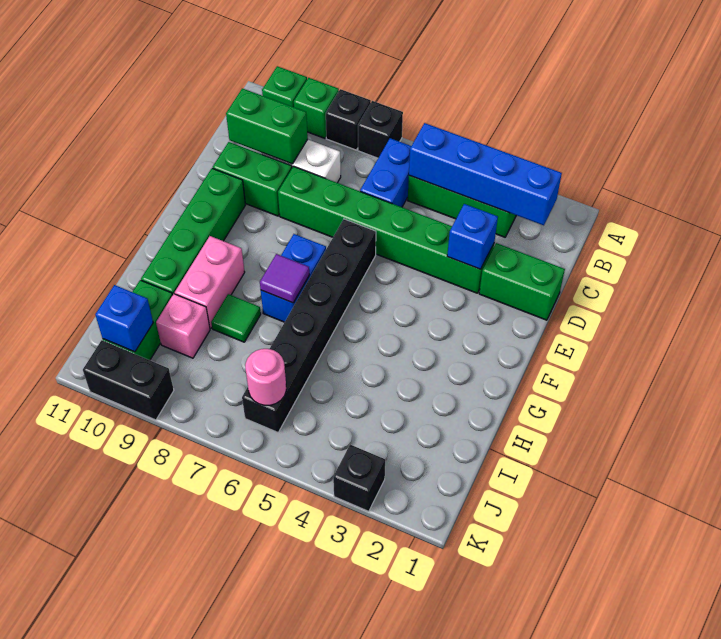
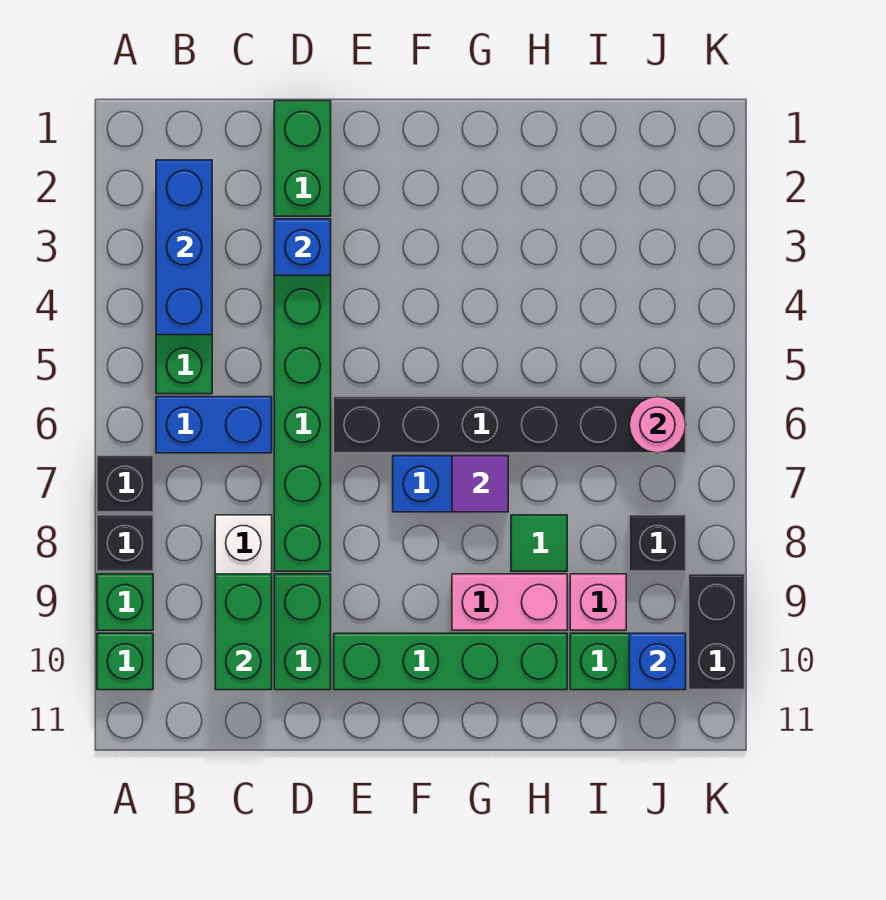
blue 1x4 brick [409,123,562,225] -> blue 1x3 brick [156,160,212,335]
black 1x1 brick [333,445,385,511] -> black 1x1 brick moved to [629,515,686,571]

